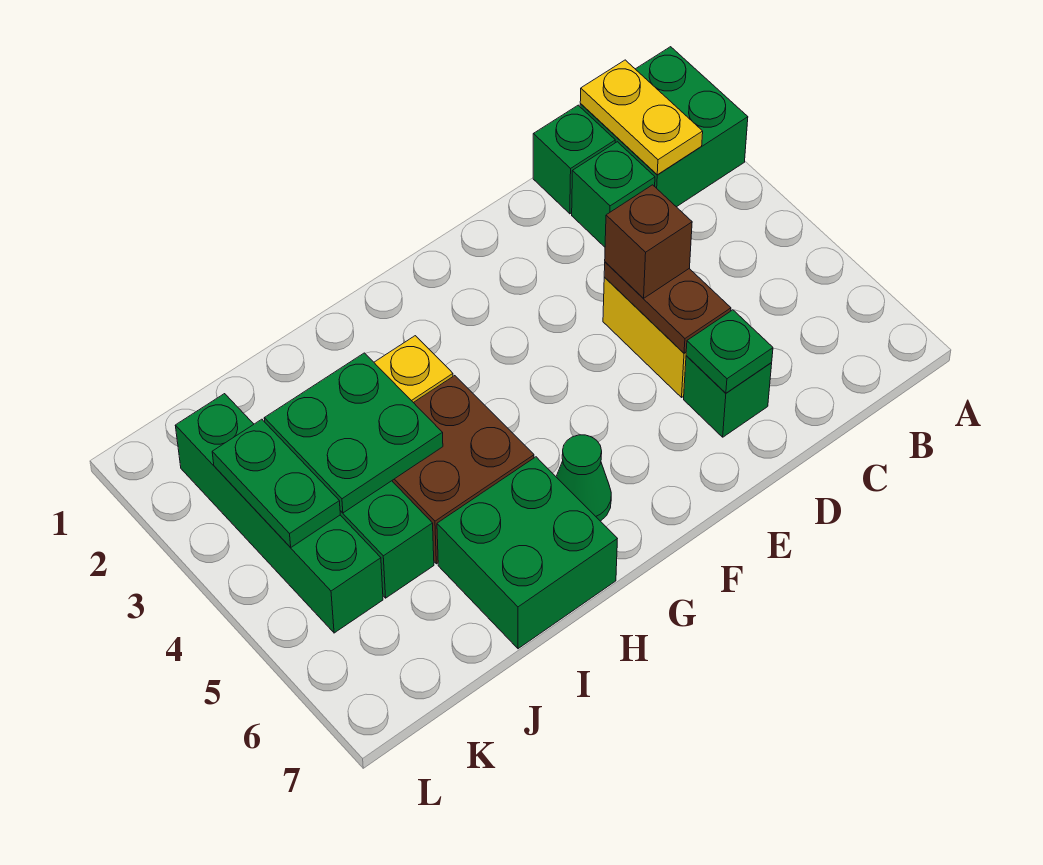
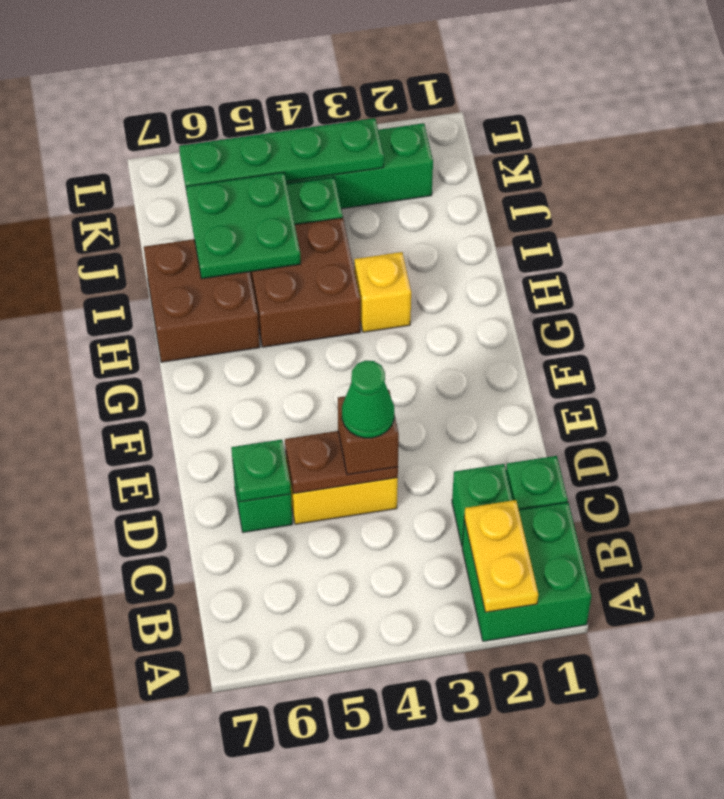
yellow 1x2 plate [580,60,703,175] -> yellow 1x2 plate turned to [464,500,538,612]
green 1x1 cone [556,435,611,521] -> green 1x1 cone moved to [342,361,394,438]
green 2x2 brick [437,457,617,649] -> brown 2x2 brick [144,239,260,362]
green 2x2 plate [264,353,443,513] -> green 2x2 plate moved to [186,172,301,279]
green 1x2 plate [212,419,340,547] -> green 1x4 plate [179,118,384,193]

